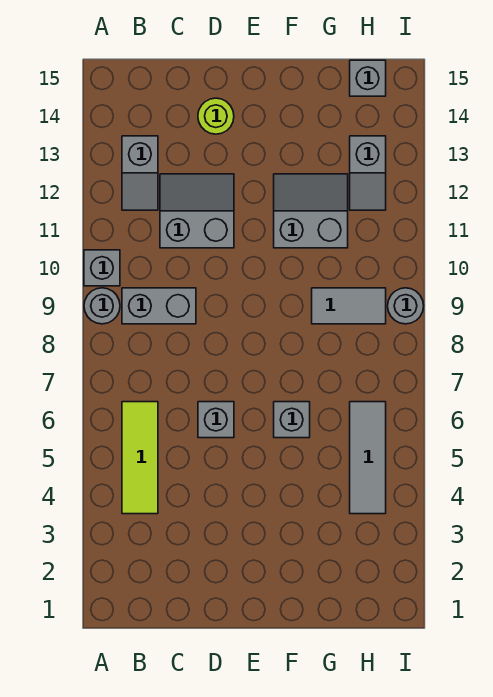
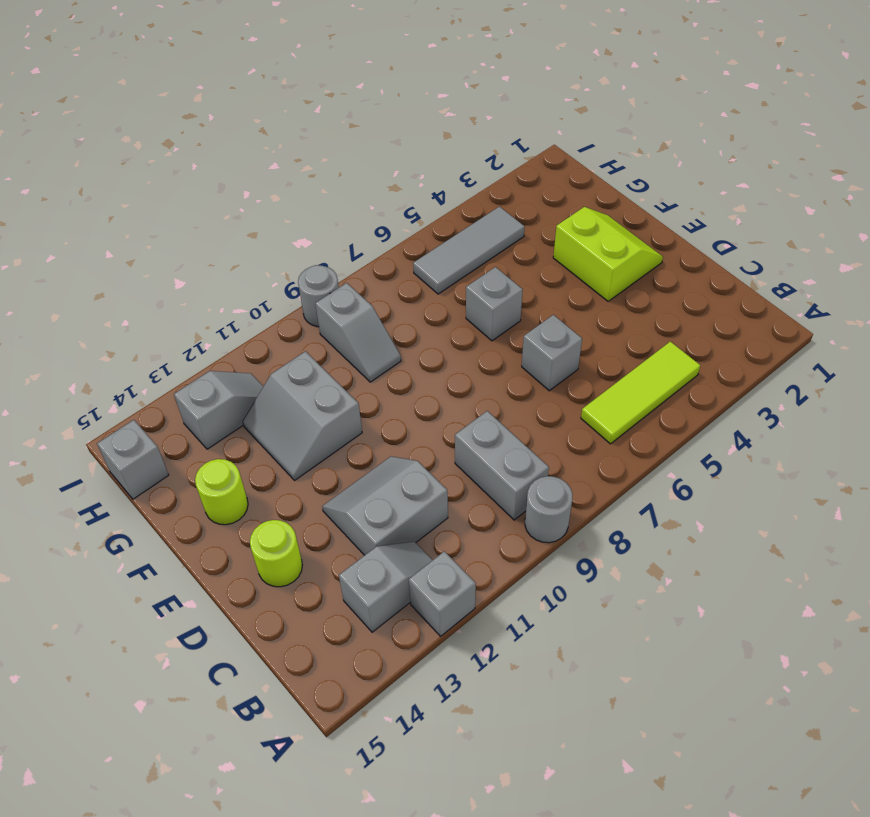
grey 1x1 brick [84,250,120,286] -> grey 1x1 brick moved to [409,551,476,636]
grey 2x2 slope [160,174,234,248] -> grey 2x2 slope turned to [322,456,448,555]
none -> lime 2x2 slope [553,207,663,301]
none -> lime 1x1 round brick [195,459,248,525]
grey 1x2 tile [312,288,386,324] -> grey 1x2 slope [315,283,401,382]

